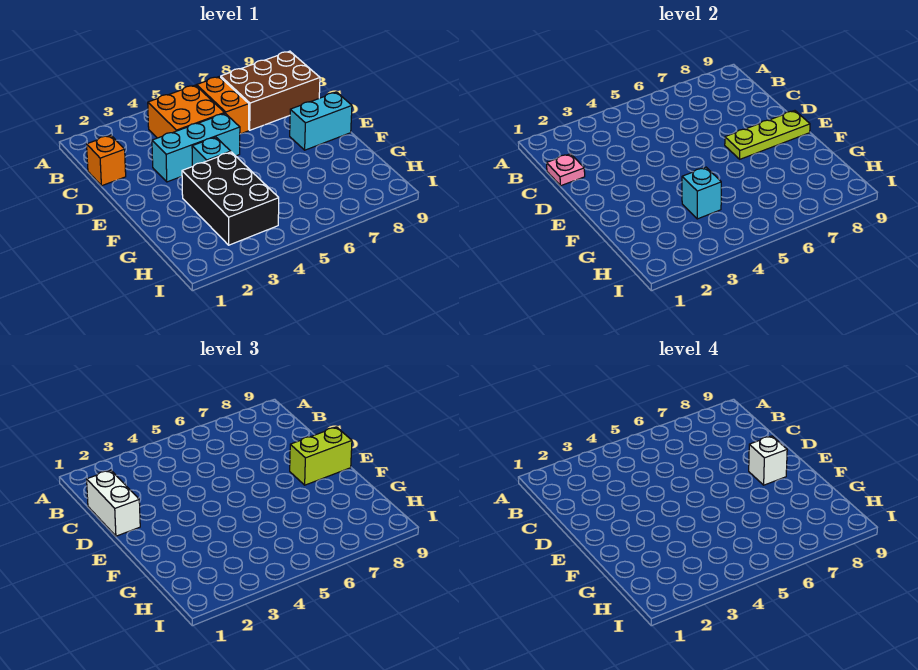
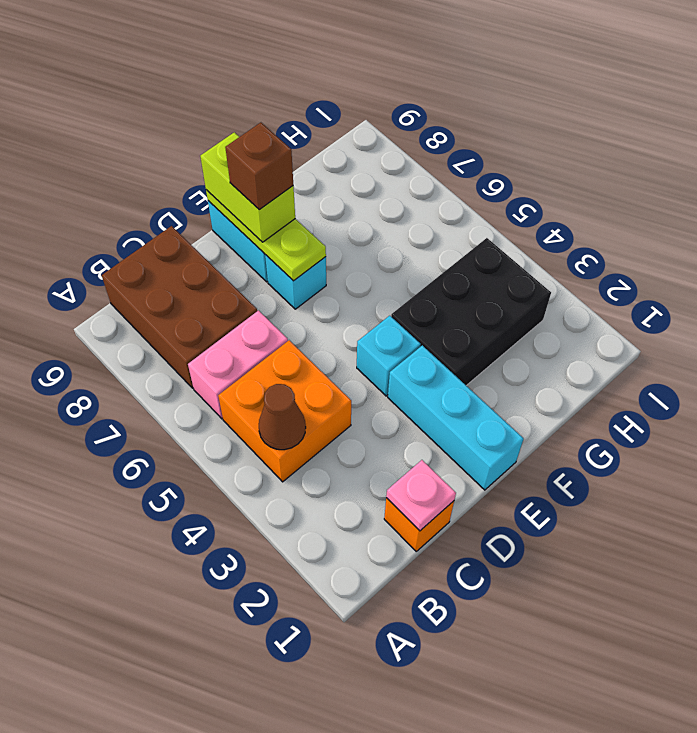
none -> brown 1x1 cone [259,384,306,450]
orange 1x2 brick [197,76,249,134] -> pink 1x2 brick [188,311,288,419]
white 1x2 brick [87,470,140,536] -> none
cyan 1x3 brick [152,113,240,182] -> cyan 1x3 brick moved to [388,345,524,490]
white 1x1 brick [749,436,787,485] -> brown 1x1 brick [225,123,293,210]
cyan 1x1 brick [682,167,721,219] -> cyan 1x1 brick moved to [265,255,326,309]

